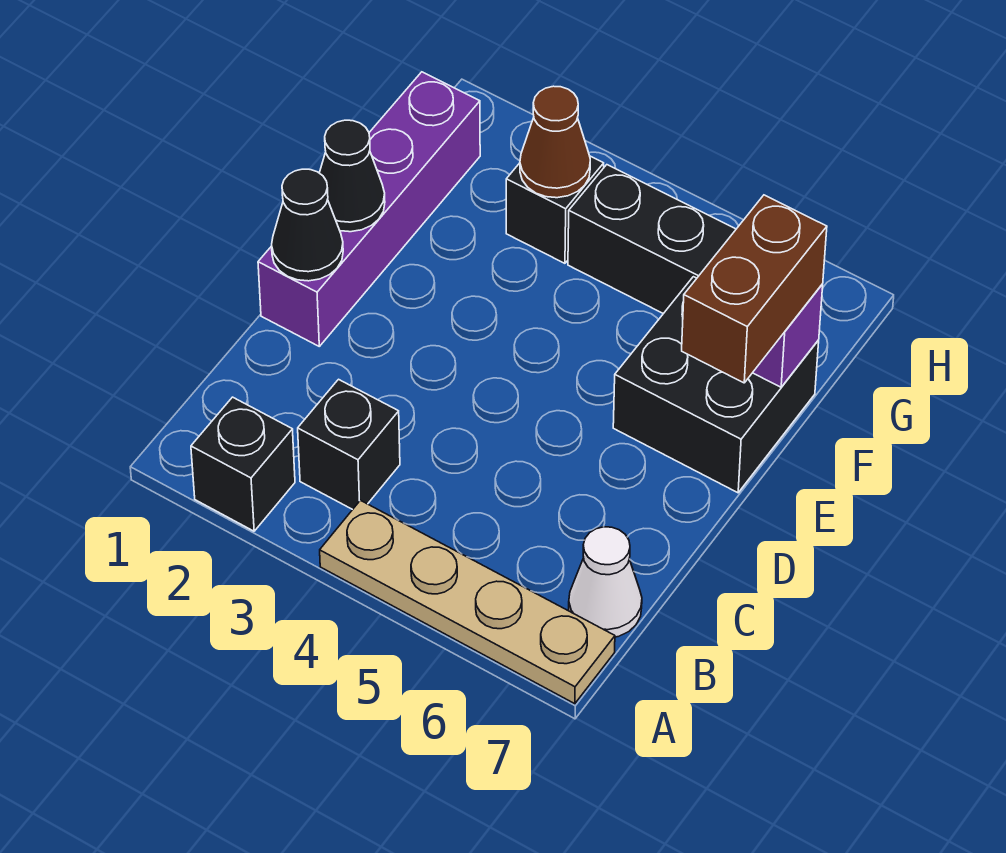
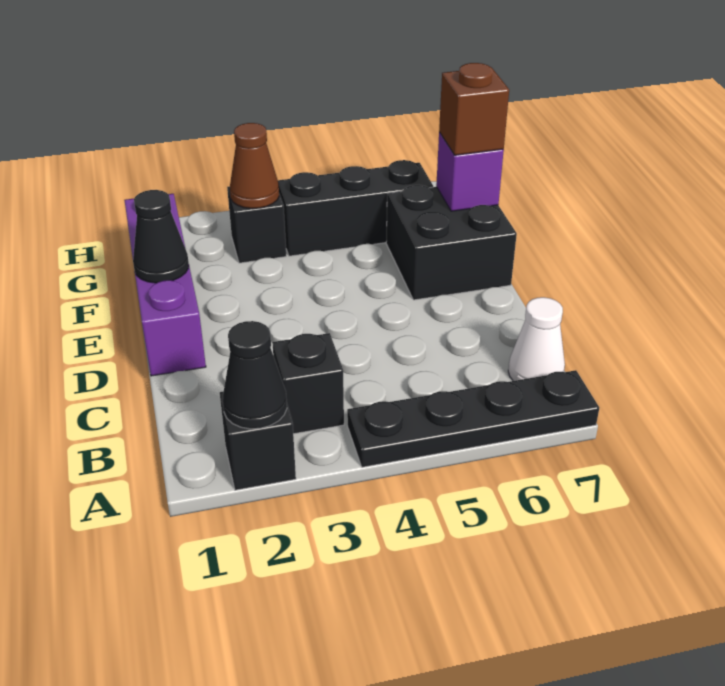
tan 1x4 plate [320,500,615,704] -> black 1x4 plate [347,370,599,467]
black 1x1 cone [272,169,343,281] -> black 1x1 cone moved to [223,321,287,429]
brown 1x2 brick [682,195,827,383] -> brown 1x1 brick [439,63,509,155]

